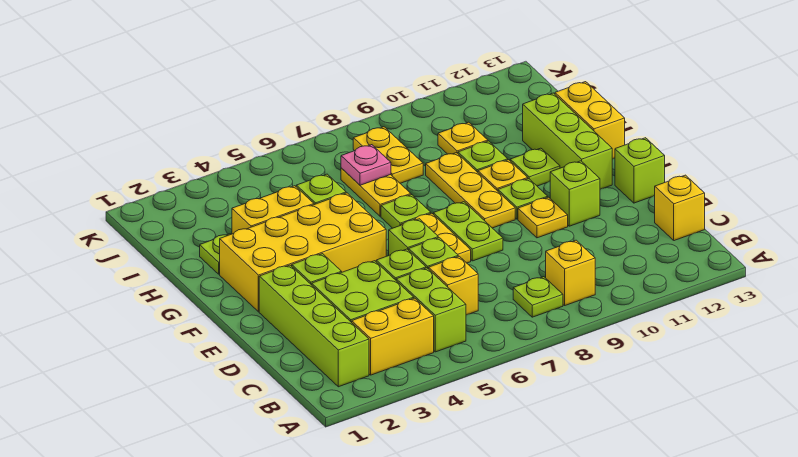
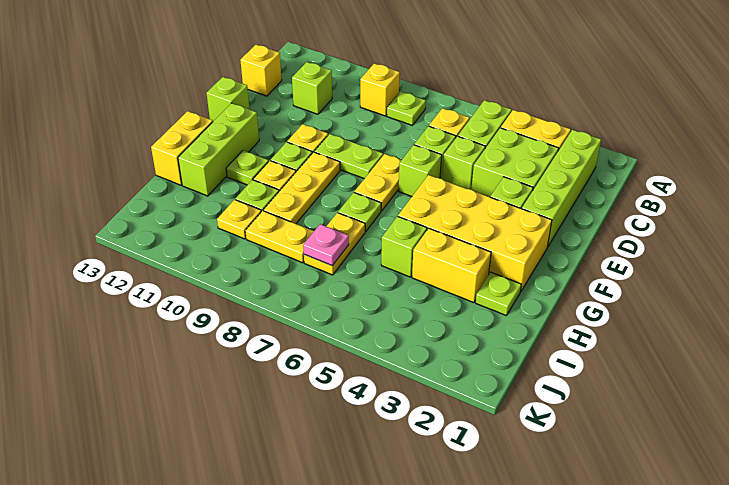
lime 1x2 plate [433,202,503,261] -> lime 1x2 plate turned to [314,134,383,179]
lime 1x1 brick [550,161,600,226] -> lime 1x1 brick moved to [292,62,332,114]
yellow 1x2 plate [353,127,423,183] -> yellow 1x2 plate turned to [245,211,314,263]

